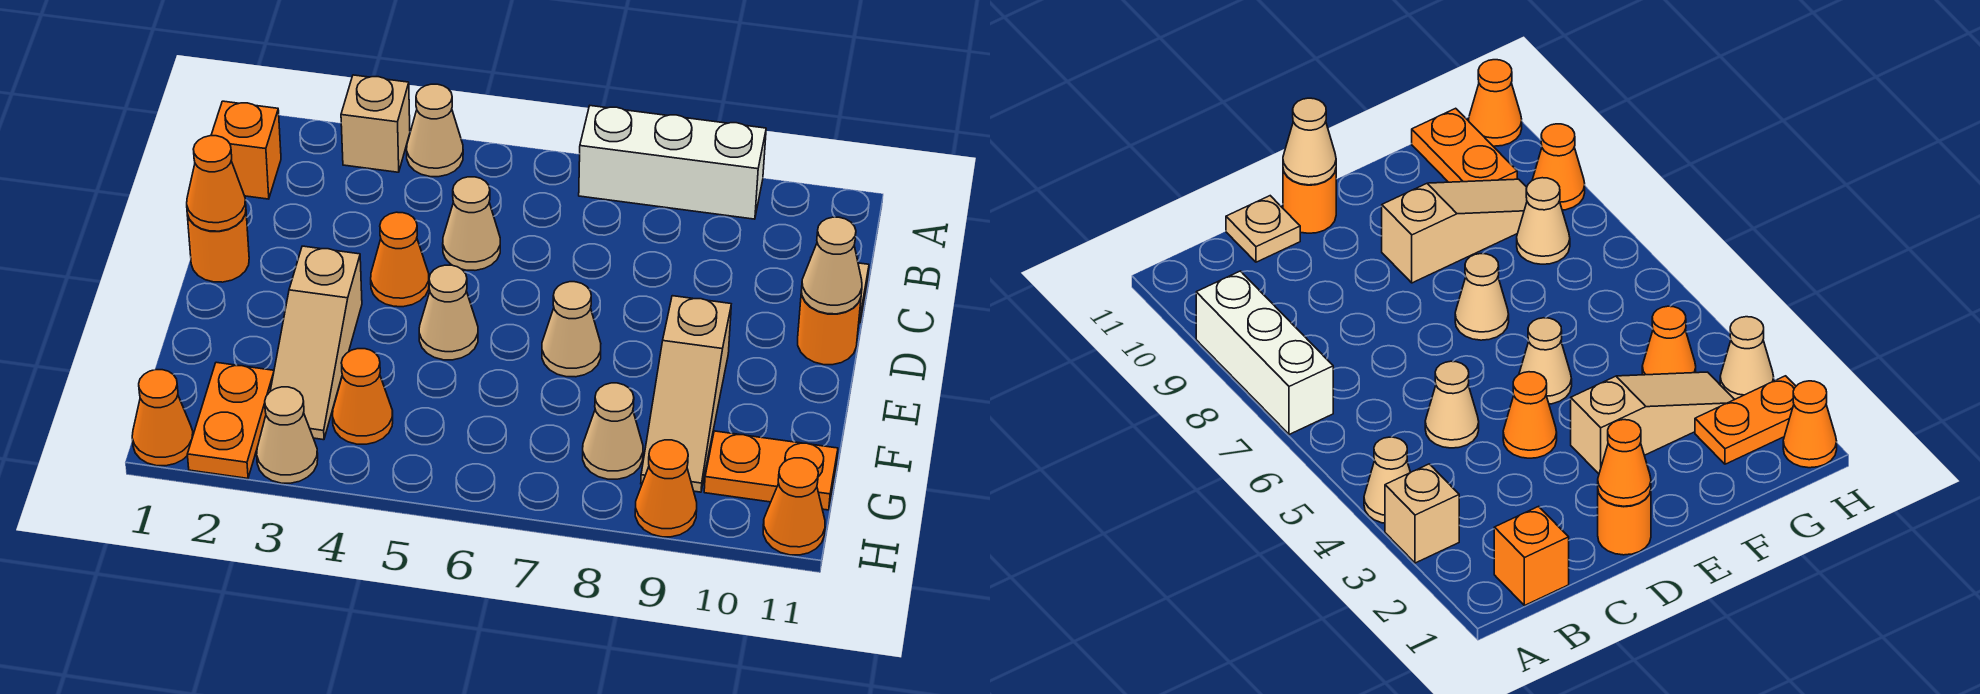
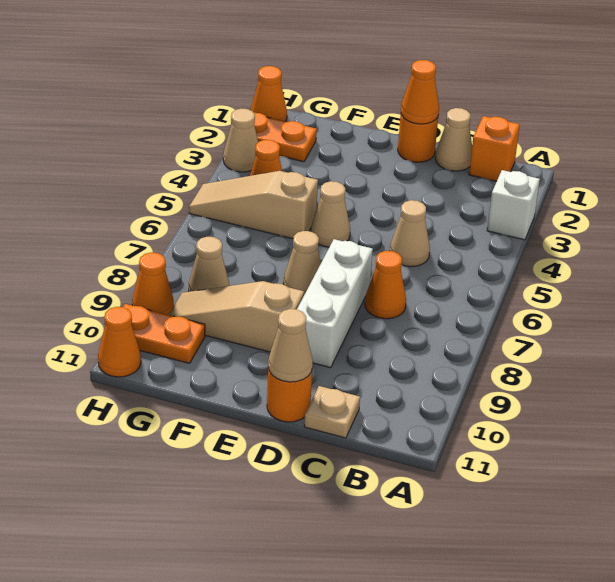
tan 1x1 brick [341,75,410,172] -> white 1x1 brick [487,170,540,240]
tan 1x1 cone [407,84,463,177] -> tan 1x1 cone moved to [435,108,472,171]
white 1x3 brick [579,106,766,219] -> white 1x3 brick moved to [297,239,373,368]
orange 1x1 cone [371,212,429,307] -> orange 1x1 cone moved to [365,251,406,319]
tan 1x3 slope [270,246,362,440] -> tan 1x3 slope moved to [189,171,318,239]
orange 1x2 plate [704,431,838,510] -> orange 1x2 plate turned to [123,304,205,363]

